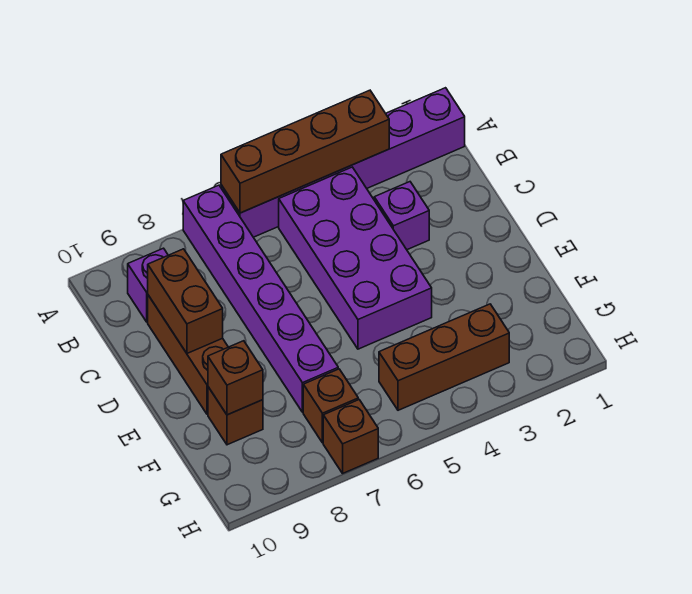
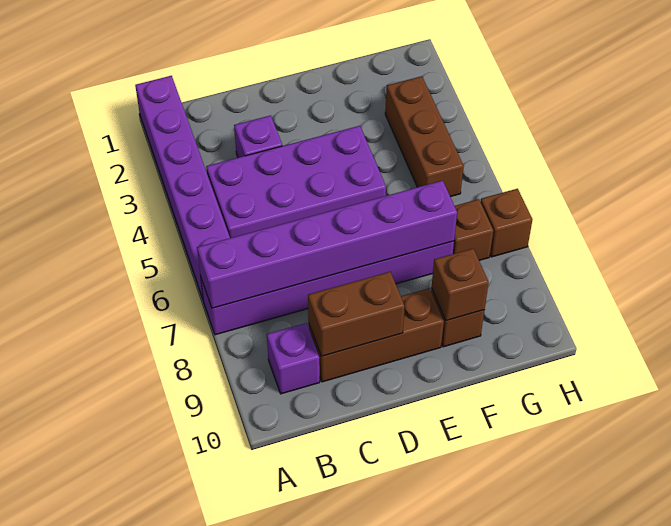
brown 1x4 brick [221,90,389,213] -> none
none -> purple 1x6 brick [197,181,457,308]

